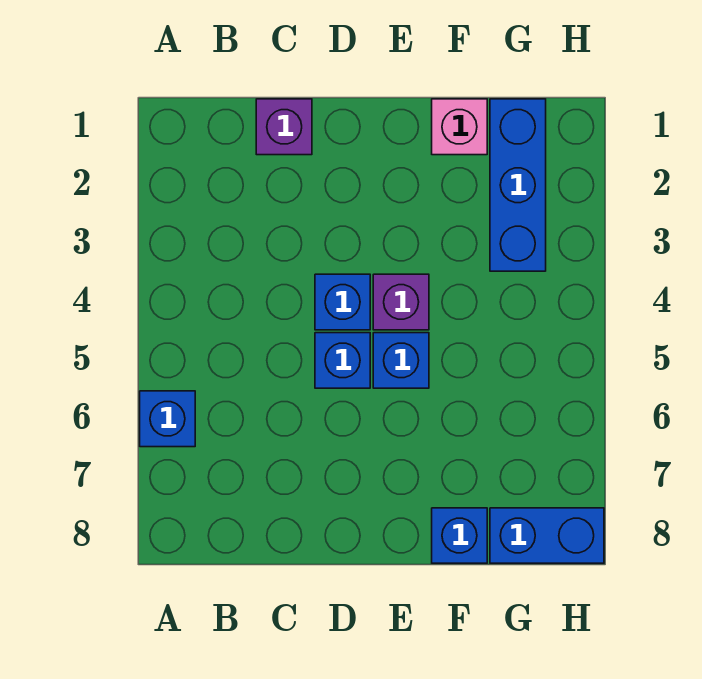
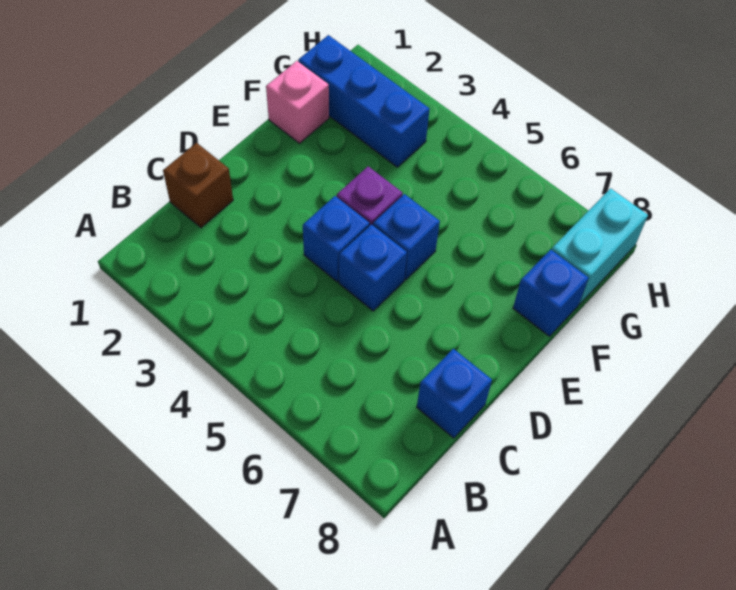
blue 1x1 brick [140,391,195,447] -> blue 1x1 brick moved to [417,349,492,438]
purple 1x1 brick [256,99,312,155] -> brown 1x1 brick [163,143,233,228]
blue 1x2 brick [490,508,604,563] -> cyan 1x2 brick [552,188,648,305]

